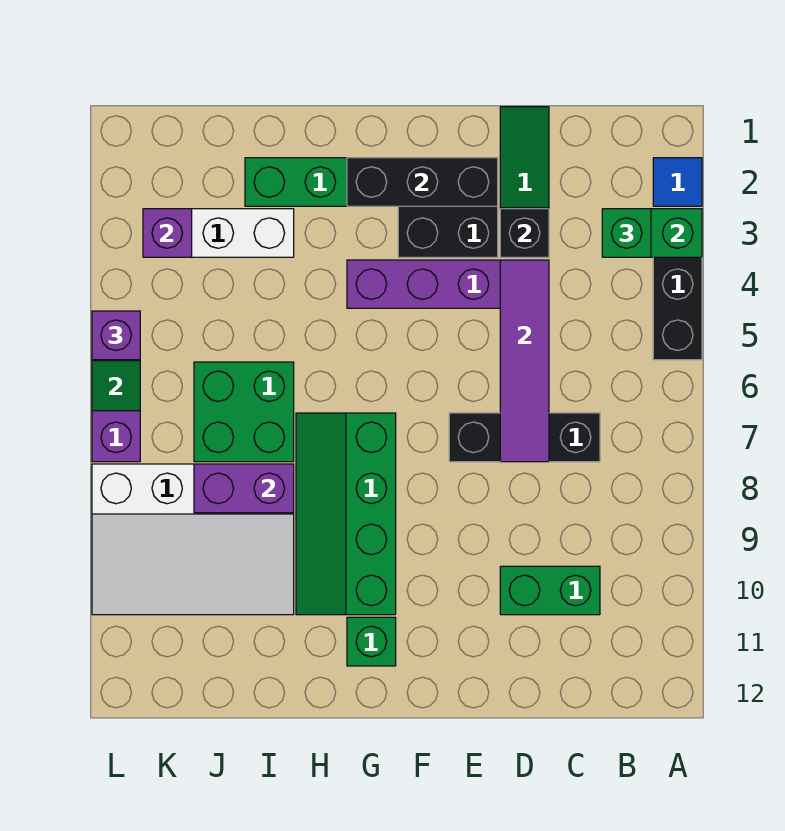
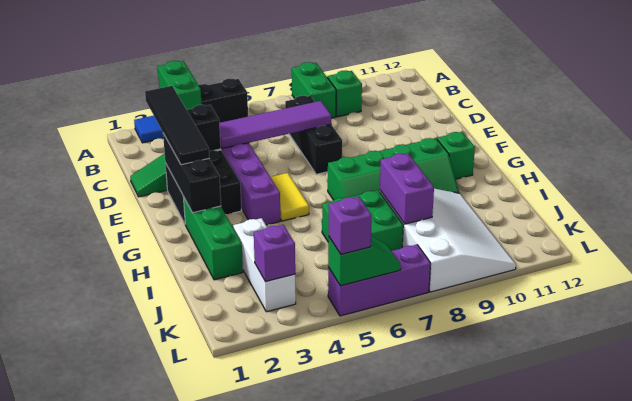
green 1x1 brick [602,209,651,257] -> green 1x1 brick moved to [327,70,362,117]
none -> black 1x4 tile [145,86,209,165]
green 1x2 brick [500,566,600,615] -> green 1x2 brick moved to [292,62,336,118]
none -> yellow 1x2 tile [271,173,309,221]

